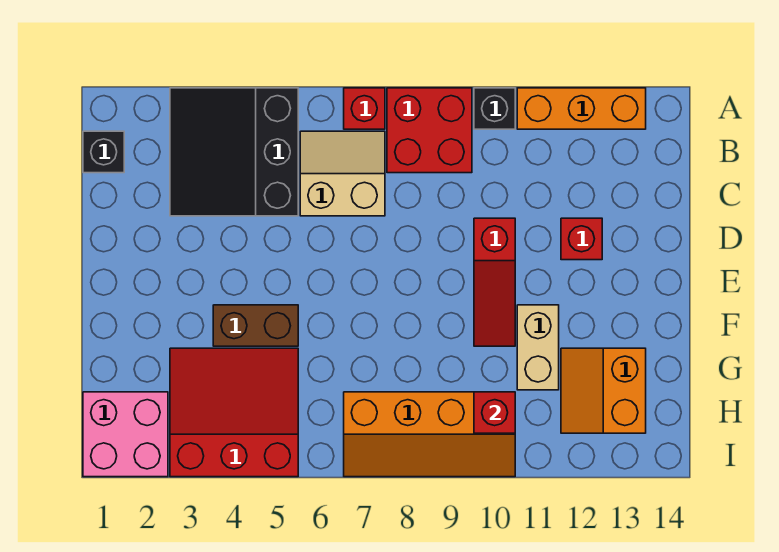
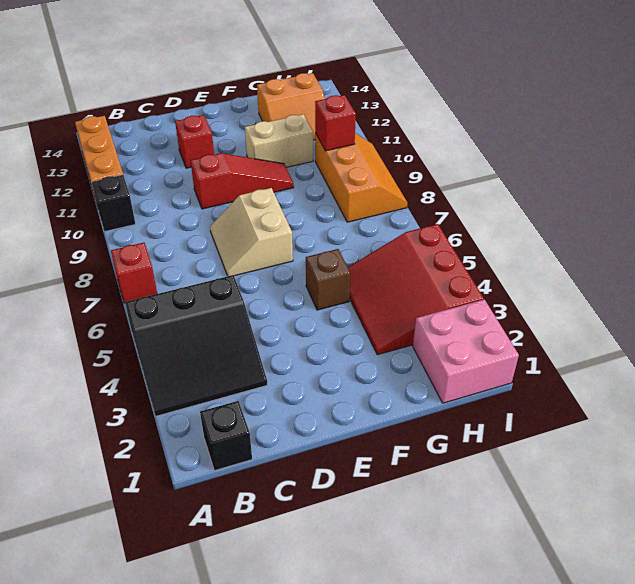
red 2x2 brick [387,88,472,173] -> none
tan 2x2 slope [300,131,385,216] -> tan 2x2 slope moved to [210,188,293,276]
brown 1x2 brick [213,305,298,346] -> brown 1x1 brick [306,249,350,310]
orange 2x4 slope [344,392,515,477] -> orange 2x3 slope [315,133,407,222]

